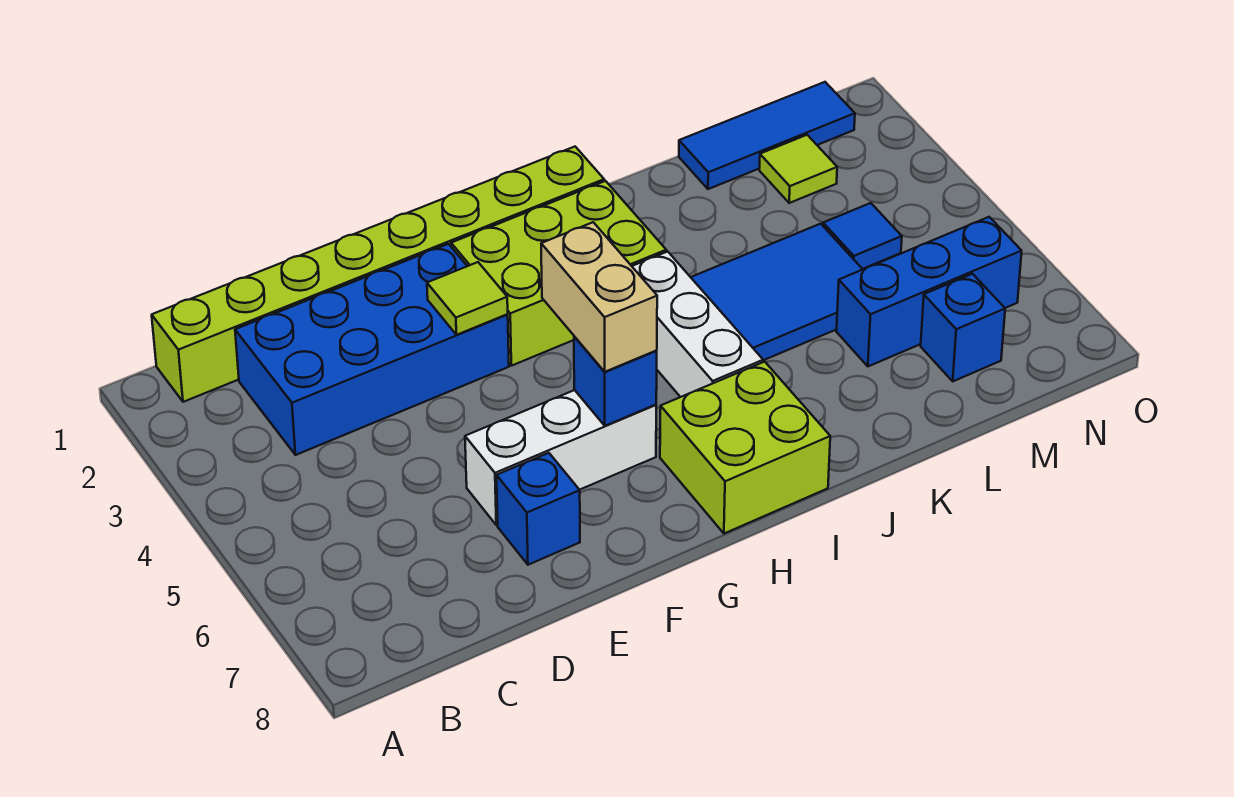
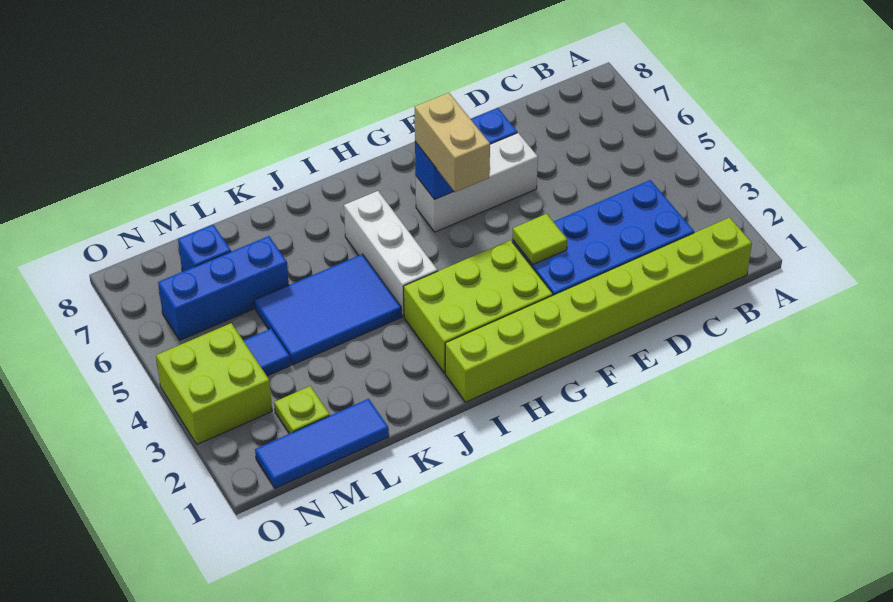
lime 2x2 brick [660,362,830,534] -> lime 2x2 brick moved to [156,323,272,444]
lime 1x1 tile [759,135,837,203] -> lime 1x1 plate [274,386,330,434]

